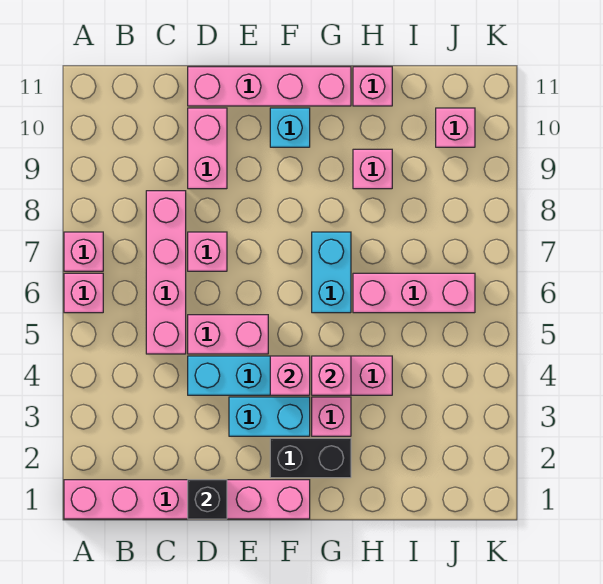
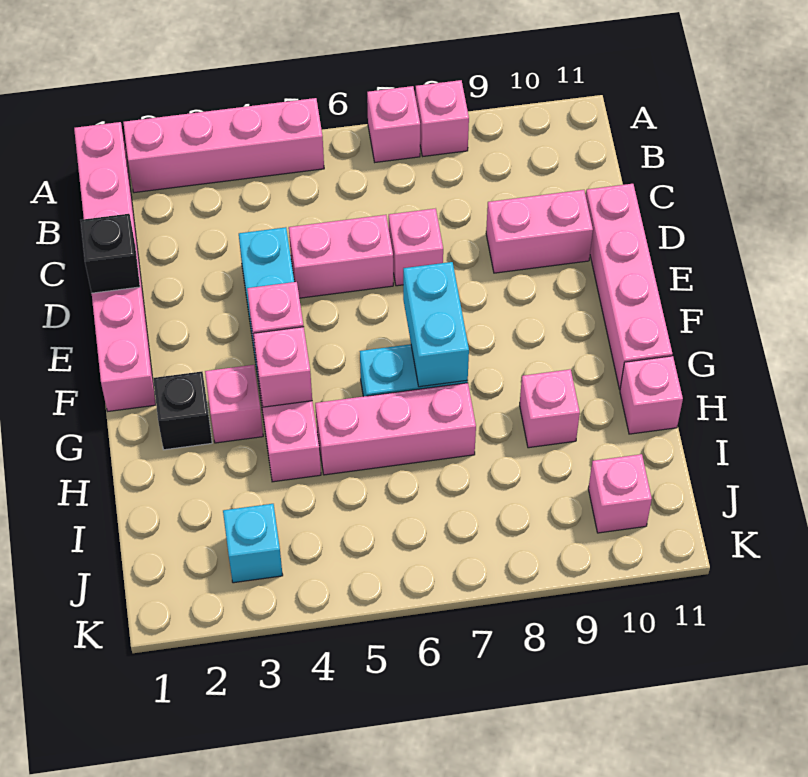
pink 1x1 brick [64,273,103,313] -> pink 1x1 brick moved to [416,80,469,156]
pink 1x4 brick [146,191,186,354] -> pink 1x4 brick moved to [123,98,324,193]
pink 1x2 brick [188,315,268,354] -> pink 1x2 brick turned to [289,215,393,298]
cyan 1x2 brick [229,397,310,436] -> cyan 1x2 brick moved to [403,262,469,387]
black 1x2 brick [270,438,351,478] -> black 1x1 brick [153,372,212,450]
cyan 1x1 brick [270,108,310,147] -> cyan 1x1 brick moved to [223,504,283,583]
pink 1x3 brick [353,273,475,313] -> pink 1x3 brick turned to [315,383,476,475]

